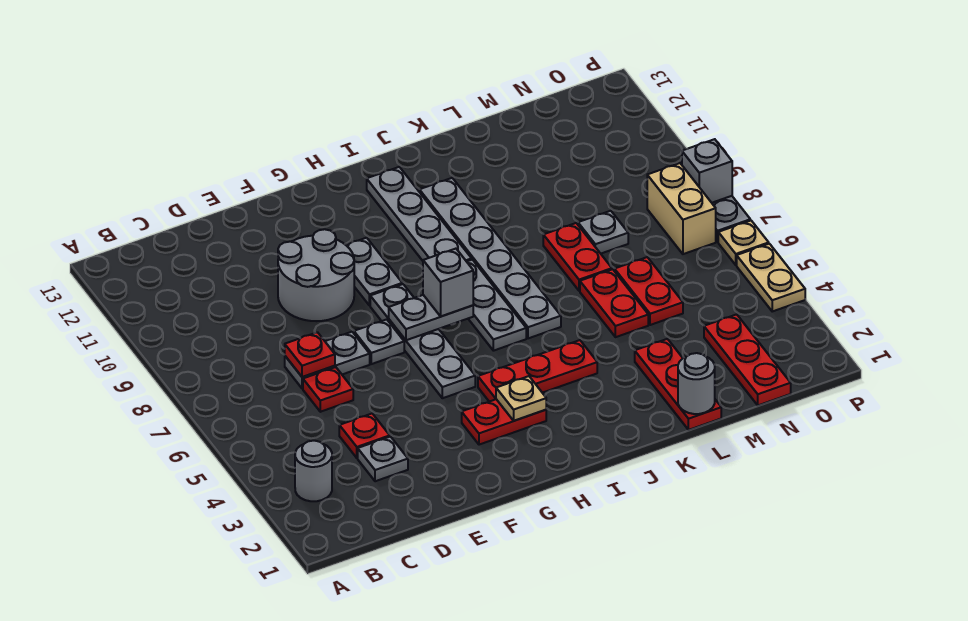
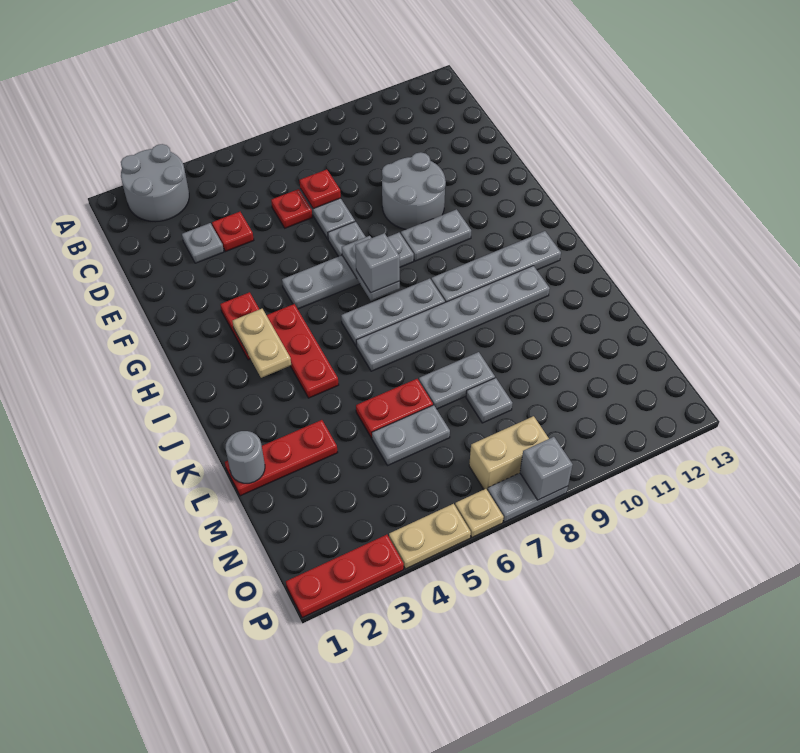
grey 1x1 round brick [295,441,332,501] -> grey 2x2 round brick [121,144,189,222]
tan 1x1 plate [496,376,546,421] -> tan 1x2 plate [232,309,291,378]
red 1x2 plate [543,223,612,291] -> grey 1x2 plate [419,352,495,409]
red 1x2 plate [614,257,683,325] -> grey 1x2 plate [372,405,450,465]
red 1x3 plate [704,314,791,405] -> red 1x3 plate moved to [286,535,404,618]

